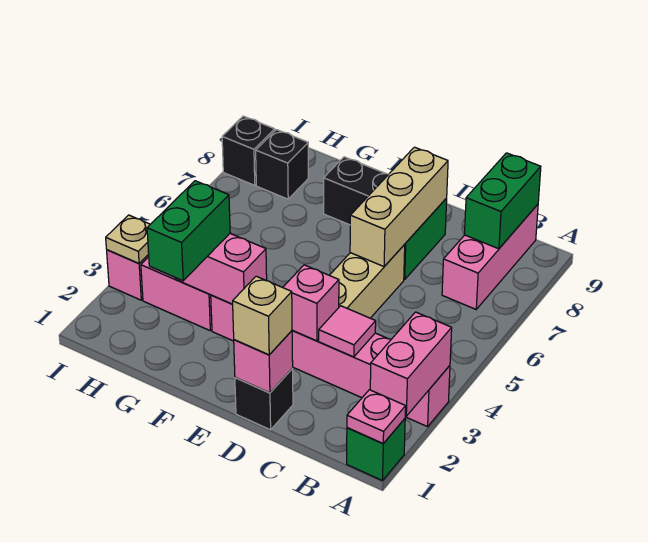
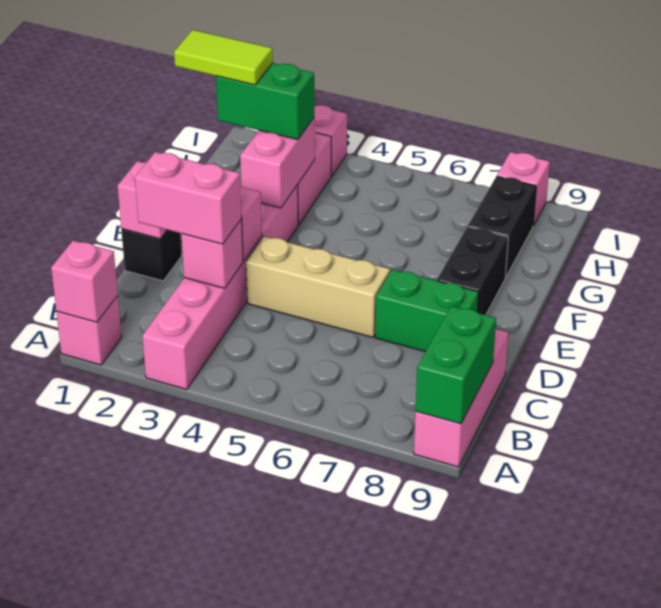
green 1x1 brick [347,419,405,481] -> pink 1x1 brick [57,296,122,365]
pink 1x1 plate [347,390,406,443] -> pink 1x1 brick [51,240,118,322]
pink 1x2 brick [370,312,452,416] -> pink 1x2 brick moved to [135,152,242,244]
pink 1x3 brick [442,204,538,309] -> pink 1x3 brick turned to [414,329,509,467]
green 1x2 brick [464,153,541,249] -> green 1x2 brick turned to [416,306,496,424]
pink 1x1 tile [319,306,376,357] -> pink 1x1 brick [181,219,243,288]
tan 1x1 brick [232,276,292,355] -> none
tan 1x3 brick [350,147,448,266] -> none
none -> lime 1x2 tile [174,30,273,85]
black 1x1 brick [256,130,308,199] -> black 1x2 brick [468,176,536,277]
tan 1x1 plate [106,215,150,263] -> none
black 1x1 brick [222,116,275,185] -> pink 1x1 brick [497,152,550,226]

